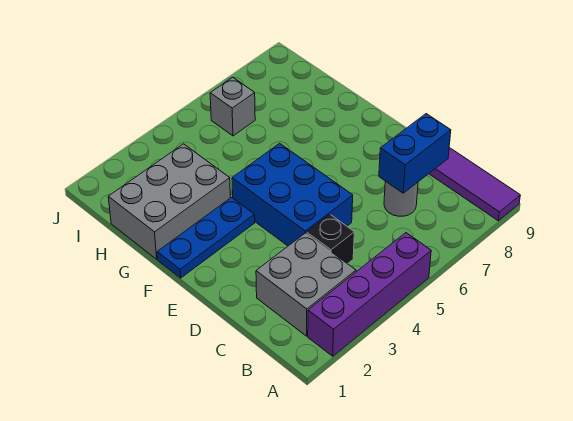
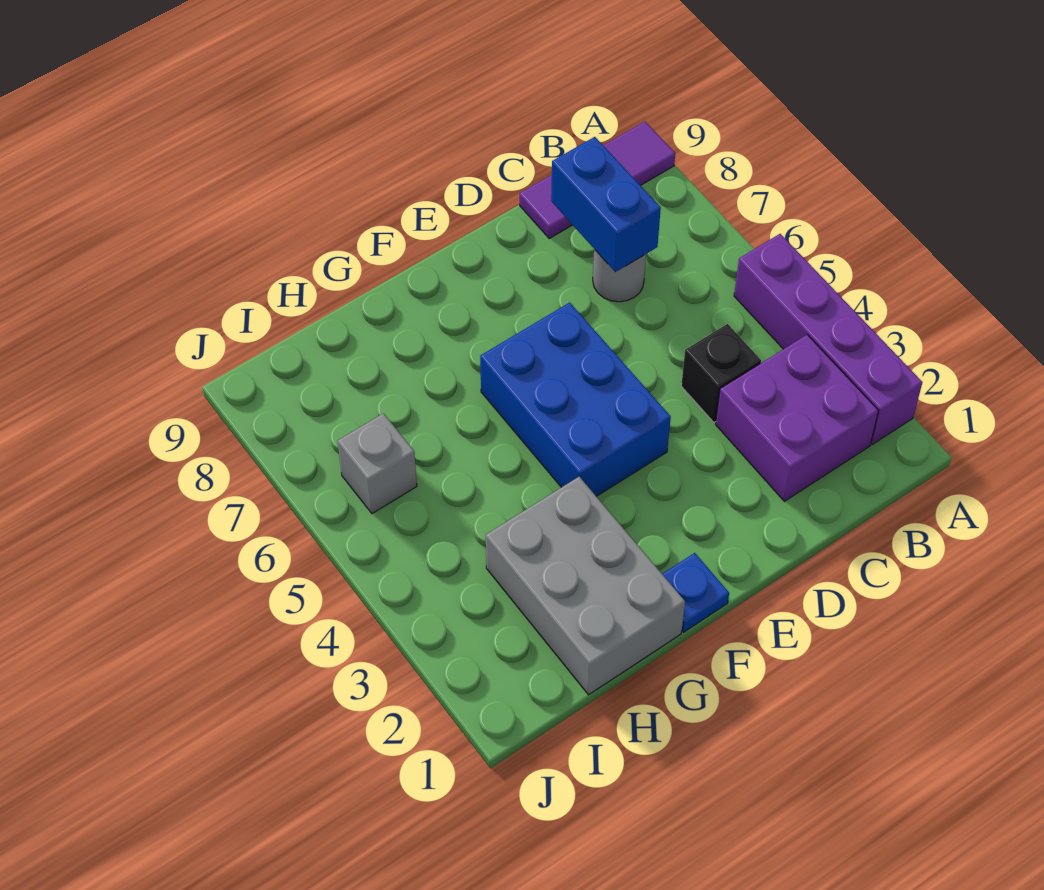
grey 2x2 brick [256,233,356,336] -> purple 2x2 brick [716,335,878,501]
blue 2x3 brick [232,143,353,246] -> blue 2x3 brick turned to [480,303,671,496]
blue 1x3 plate [157,198,255,278] -> blue 1x1 plate [662,553,729,632]

